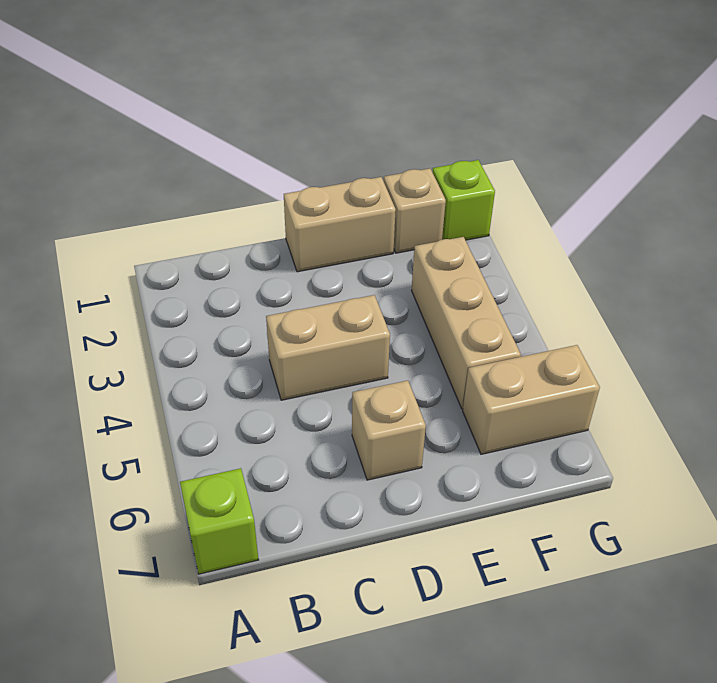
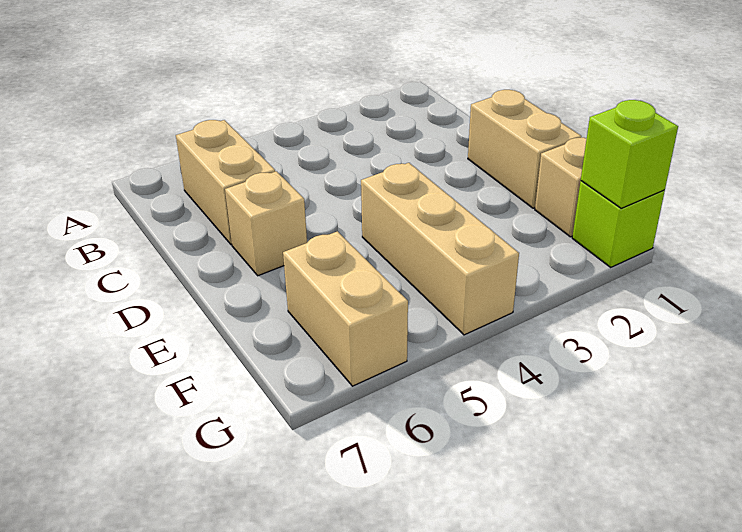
lime 1x1 brick [180,468,259,574] -> lime 1x1 brick moved to [581,100,678,208]
tan 1x2 brick [266,295,390,400] -> tan 1x2 brick moved to [176,120,275,245]
tan 1x3 brick [412,237,521,409] -> tan 1x3 brick turned to [361,163,519,335]

